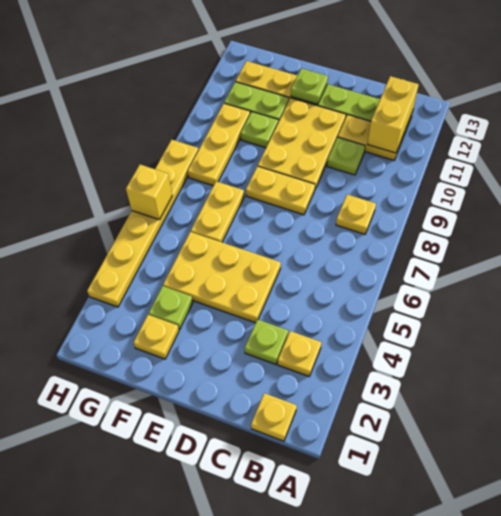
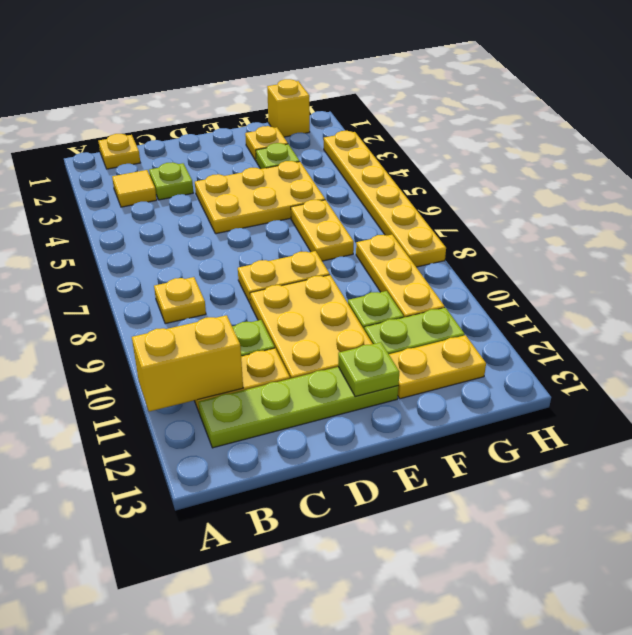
yellow 1x1 plate [278,331,321,376] -> yellow 1x1 tile [112,170,157,207]
yellow 1x2 brick [368,76,419,153] -> yellow 1x2 brick turned to [132,315,243,412]
yellow 1x1 brick [126,165,172,220] -> yellow 1x1 brick moved to [267,79,310,137]

